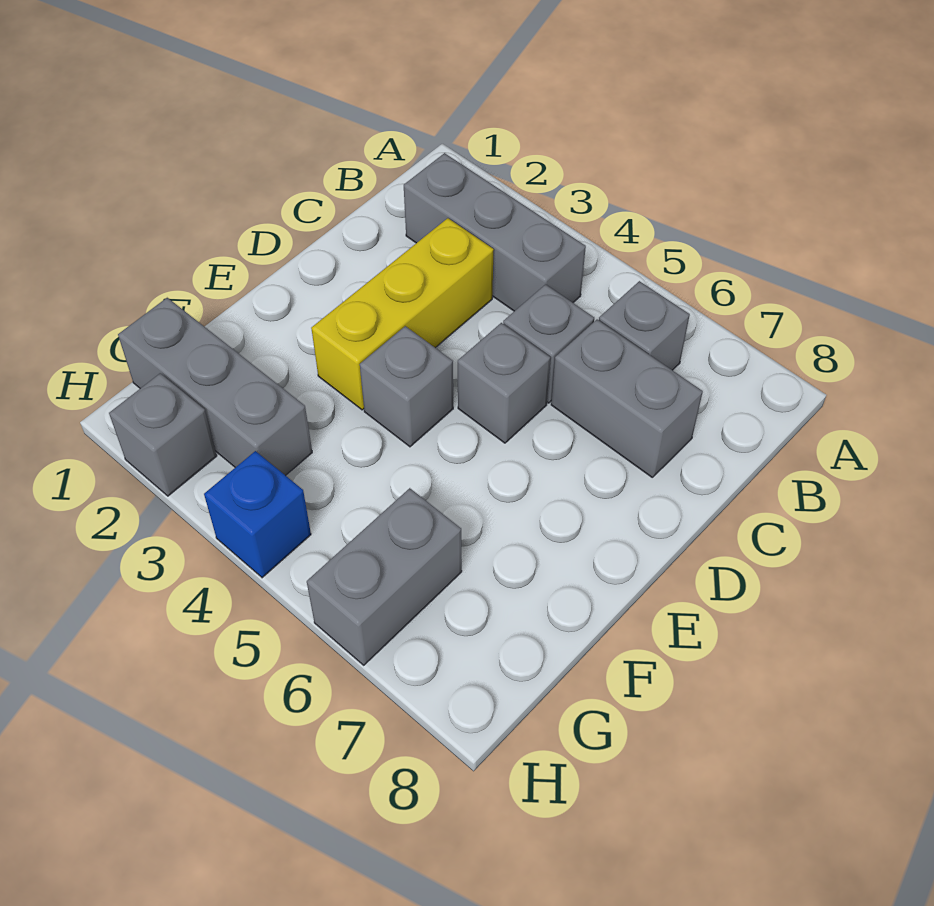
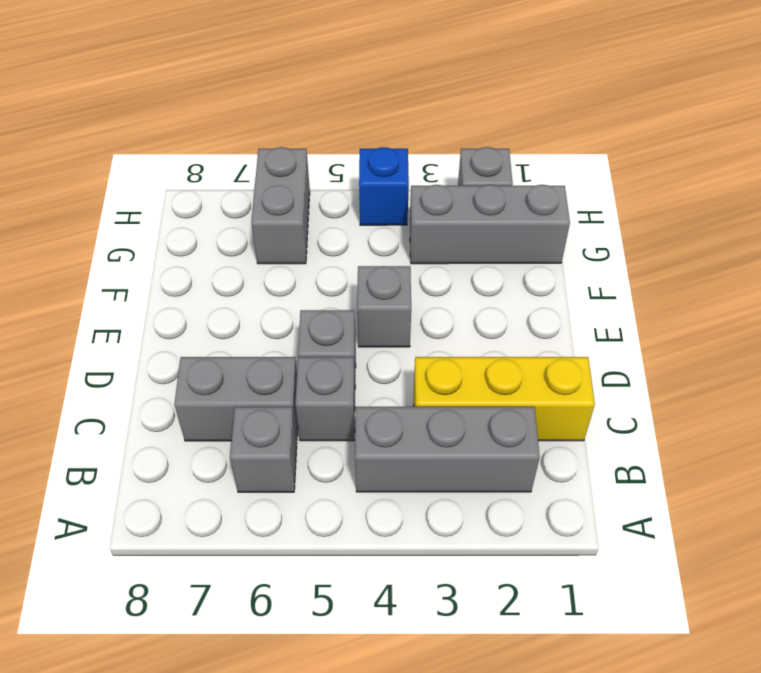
yellow 1x3 brick [311,218,494,410] -> yellow 1x3 brick turned to [414,357,595,441]

